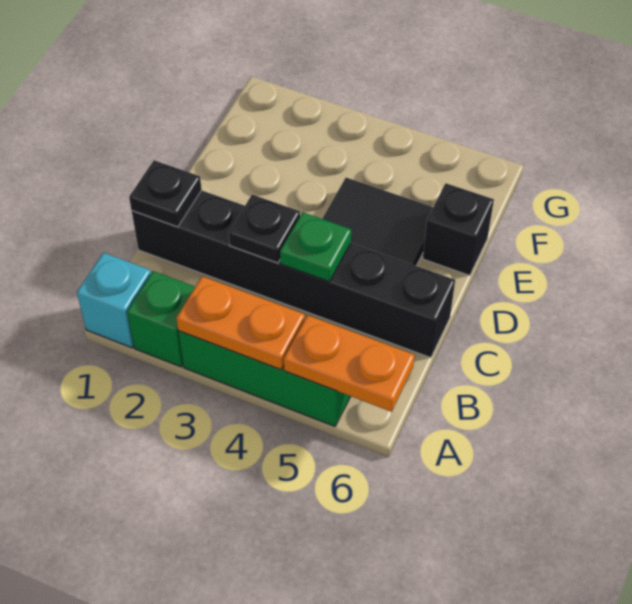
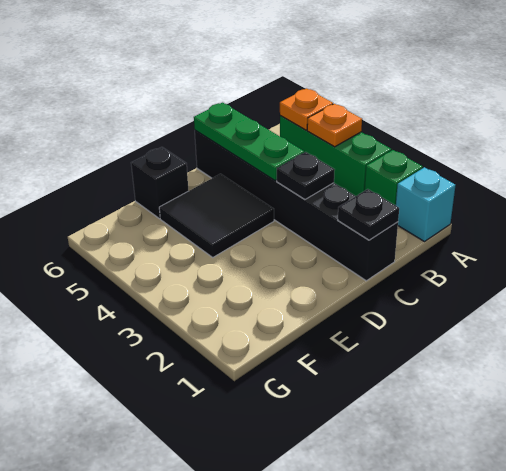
orange 1x2 plate [176,276,305,370] -> orange 1x1 plate [307,104,362,147]
orange 1x2 plate [284,315,414,412] -> orange 1x1 plate [280,88,333,130]
green 1x1 plate [280,212,351,282] -> green 1x3 plate [194,103,304,181]

